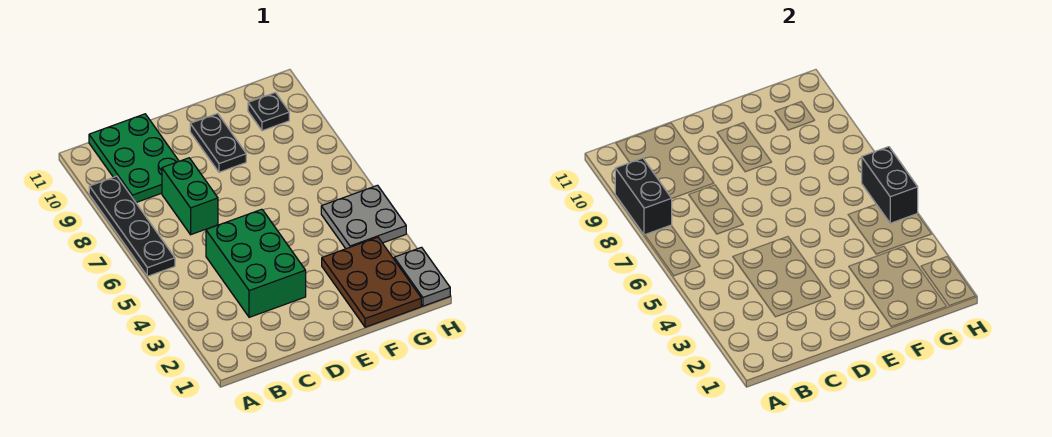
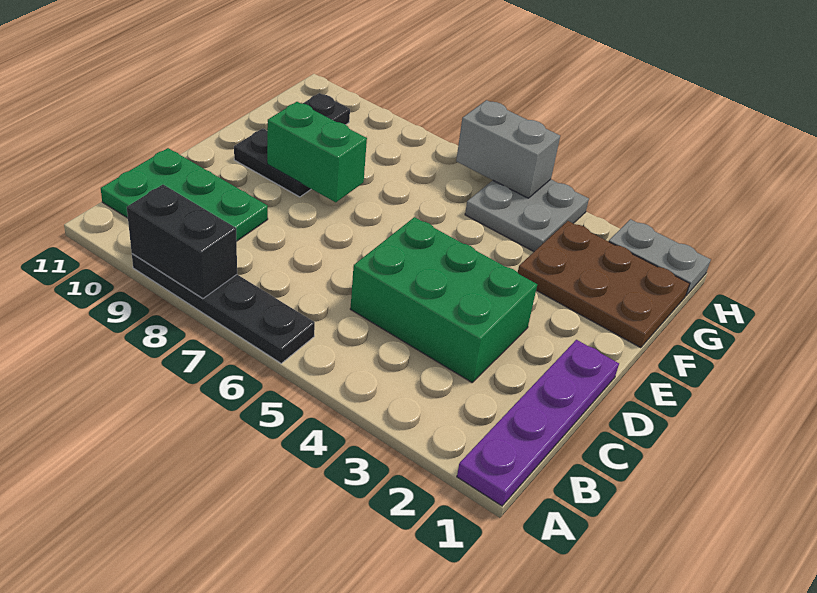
none -> purple 1x4 plate [457,340,619,506]
green 1x2 brick [162,158,218,235] -> green 1x2 brick moved to [267,102,367,202]
black 1x2 brick [862,147,918,223] -> grey 1x2 brick [456,100,560,198]

